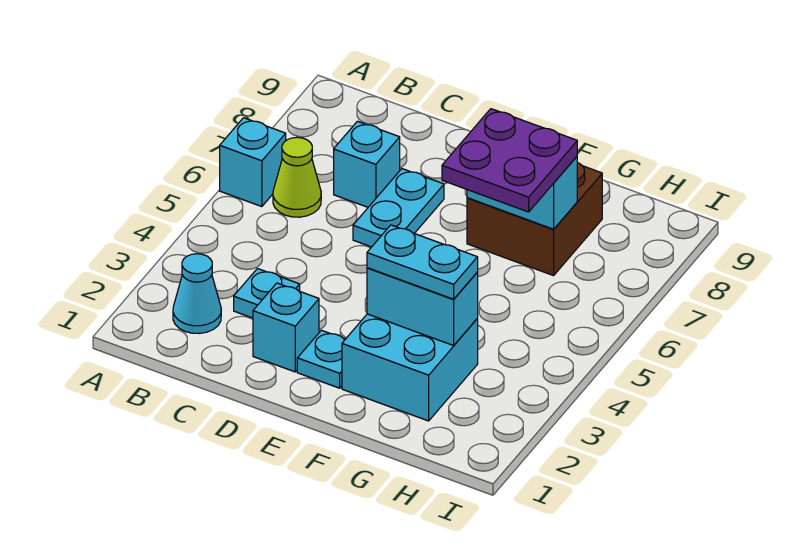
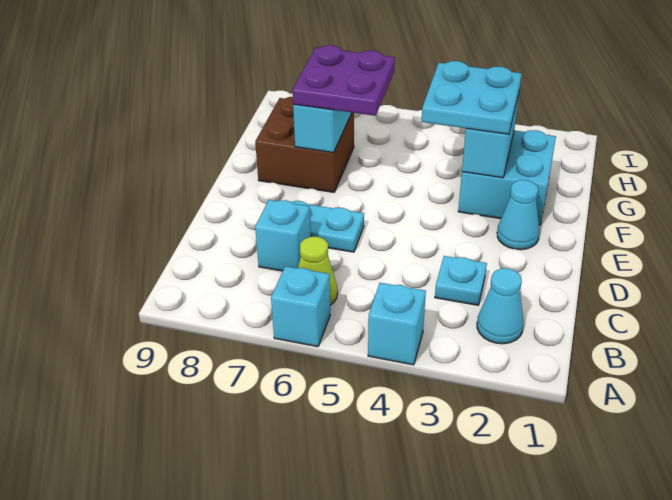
cyan 1x1 brick [253,283,319,372] -> cyan 1x1 brick moved to [368,283,426,365]
cyan 1x1 plate [297,330,345,388] -> cyan 1x1 cone [497,180,540,250]
cyan 1x2 plate [367,225,478,299] -> cyan 2x2 plate [422,61,522,134]

